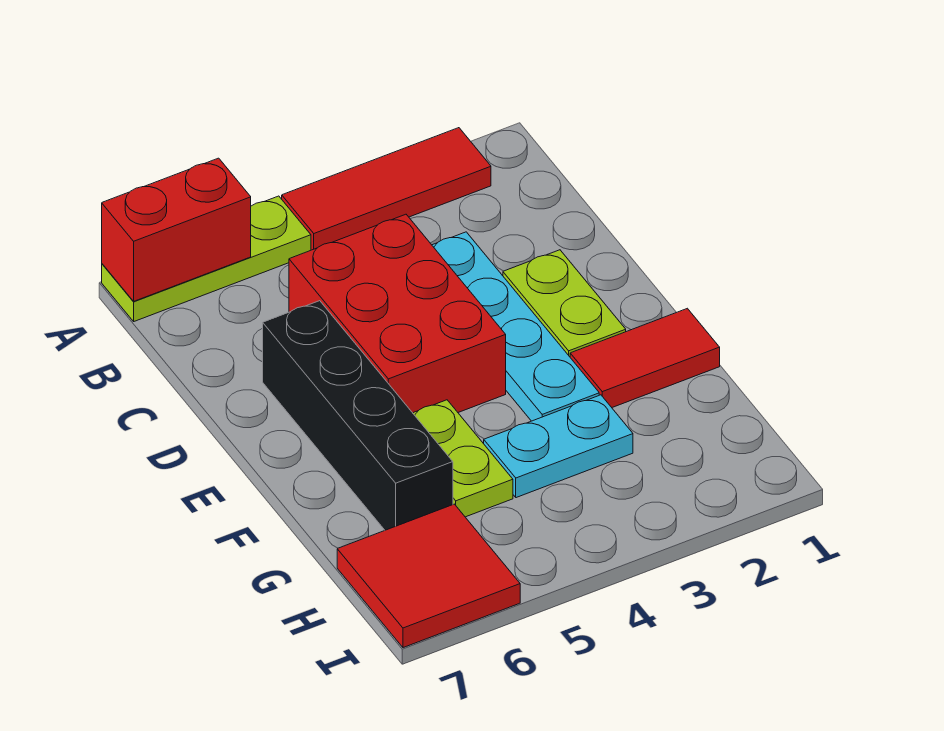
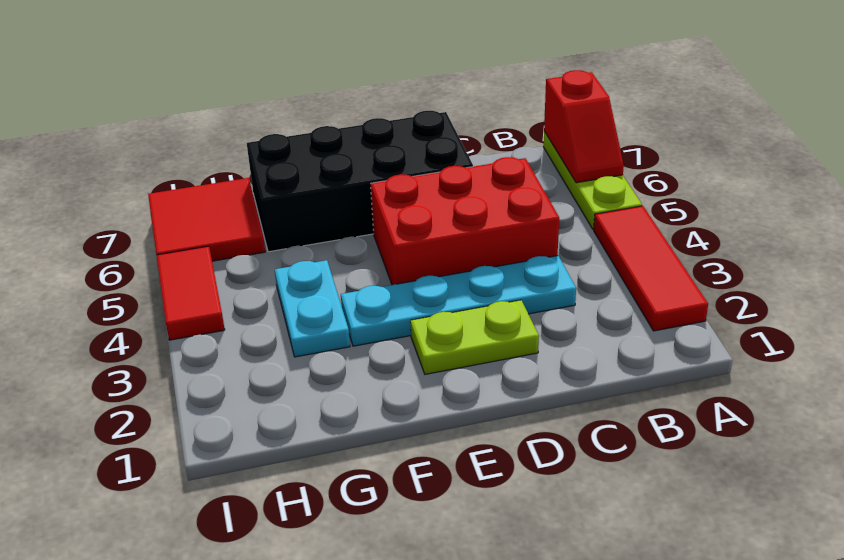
red 1x2 brick [102,158,251,301] -> red 1x2 slope [544,70,624,183]
black 1x4 brick [263,301,453,530] -> black 2x4 brick [247,111,473,252]
red 1x2 tile [570,308,720,407] -> red 1x2 tile moved to [156,246,225,340]
lime 1x2 plate [413,400,513,517] -> none

